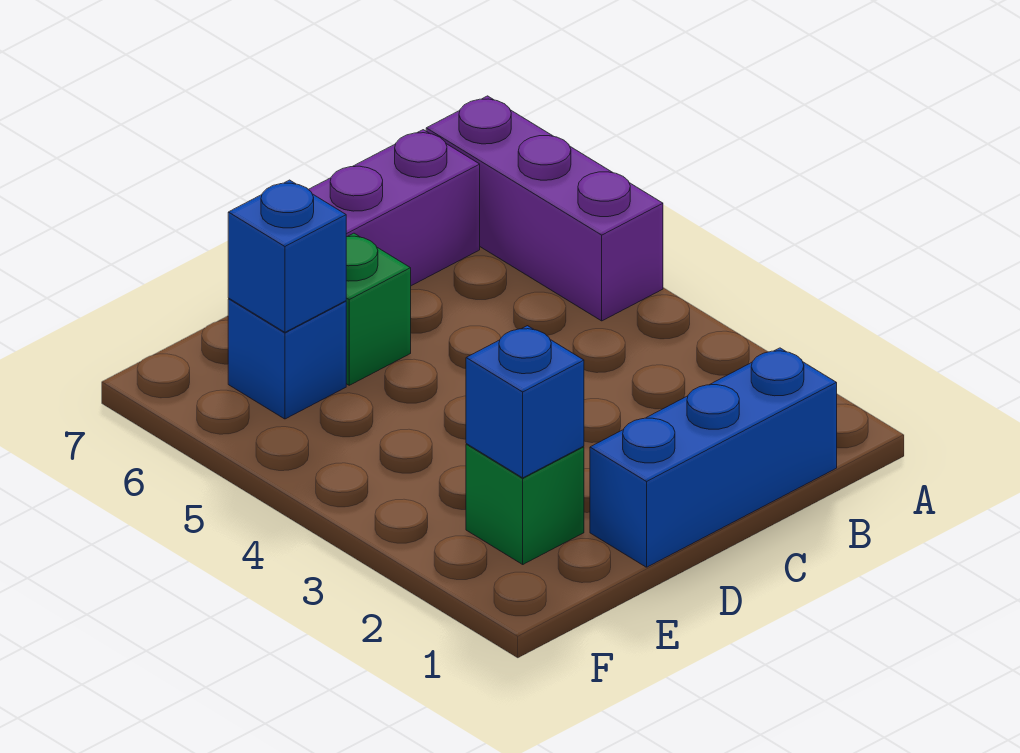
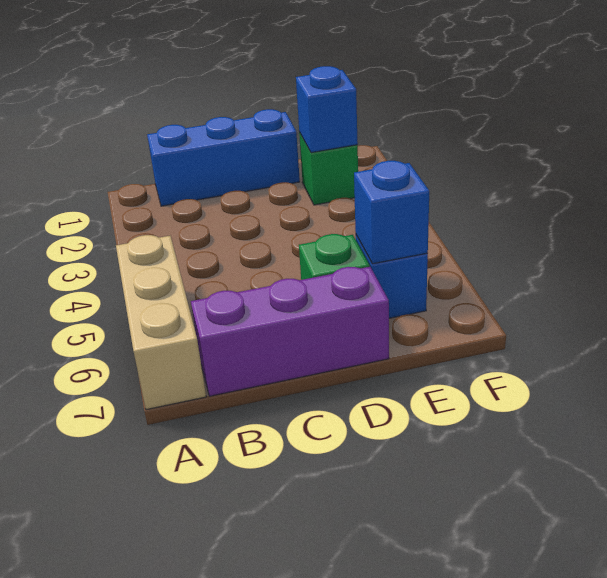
purple 1x3 brick [426,96,663,321] -> tan 1x3 brick [116,235,206,410]

